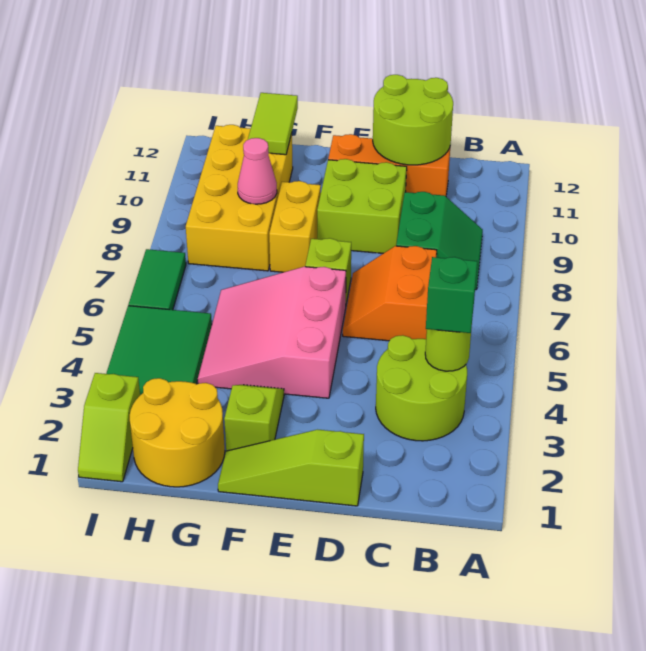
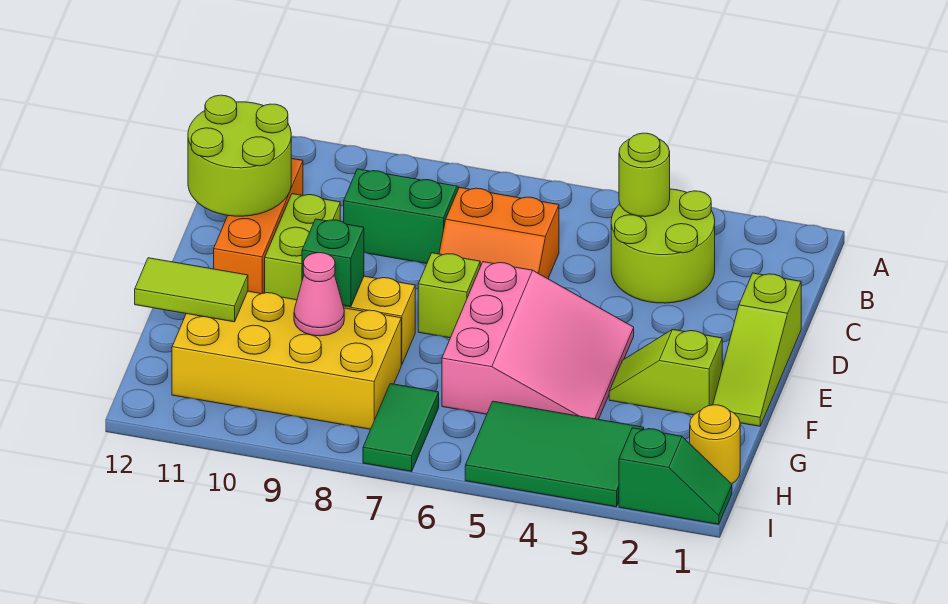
green 1x1 brick [426,257,477,333] -> green 1x1 brick moved to [302,219,364,307]
lime 2x2 brick [317,159,407,253] -> lime 1x2 brick [265,194,340,300]
pink 3x3 slope [198,267,346,398] -> pink 3x3 slope turned to [442,262,634,419]
yellow 2x2 round brick [130,378,225,487] -> yellow 1x1 round brick [690,405,740,484]
lime 1x2 slope [78,373,140,482] -> green 1x2 slope [619,428,732,524]
green 1x2 tile [129,249,186,310] -> green 1x2 tile turned to [363,384,439,472]

